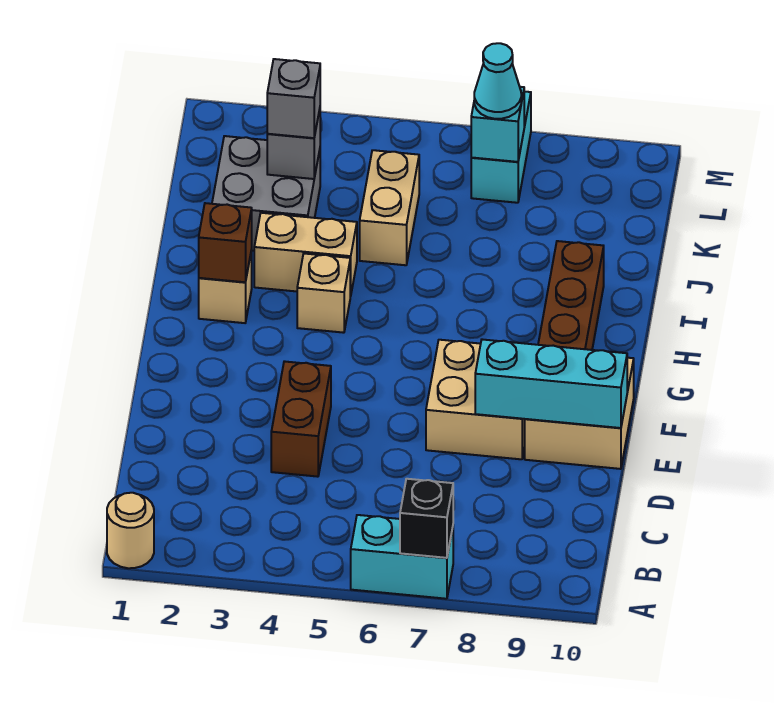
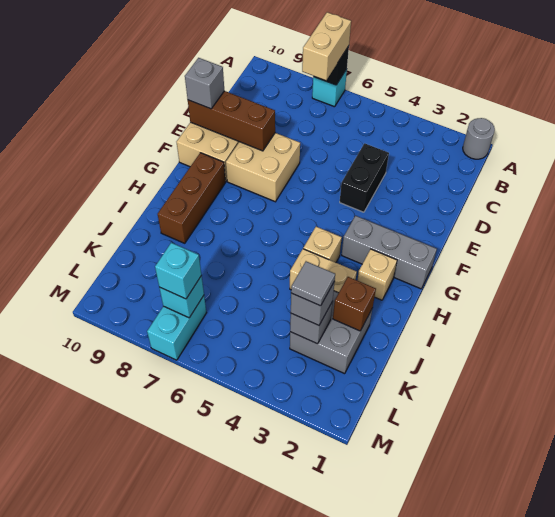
tan 1x1 round brick [107,493,154,568] -> grey 1x1 round brick [463,118,495,159]
cyan 1x2 brick [351,515,453,599] -> cyan 1x1 brick [312,69,347,107]
brown 1x2 brick [271,361,331,477] -> black 1x2 brick [340,143,389,212]
cyan 1x3 brick [475,339,627,428] -> brown 1x3 brick [188,91,275,151]
none -> grey 1x1 brick [185,58,224,109]
none -> grey 1x3 brick [342,216,437,289]
brown 1x1 brick [199,203,252,282] -> brown 1x1 brick moved to [333,277,376,331]
tan 1x2 brick [360,150,419,265] -> tan 1x2 brick moved to [302,12,351,80]
none -> grey 1x1 tile [291,261,335,306]
cyan 1x1 cone [474,43,521,119] -> cyan 1x1 brick [155,243,201,299]

